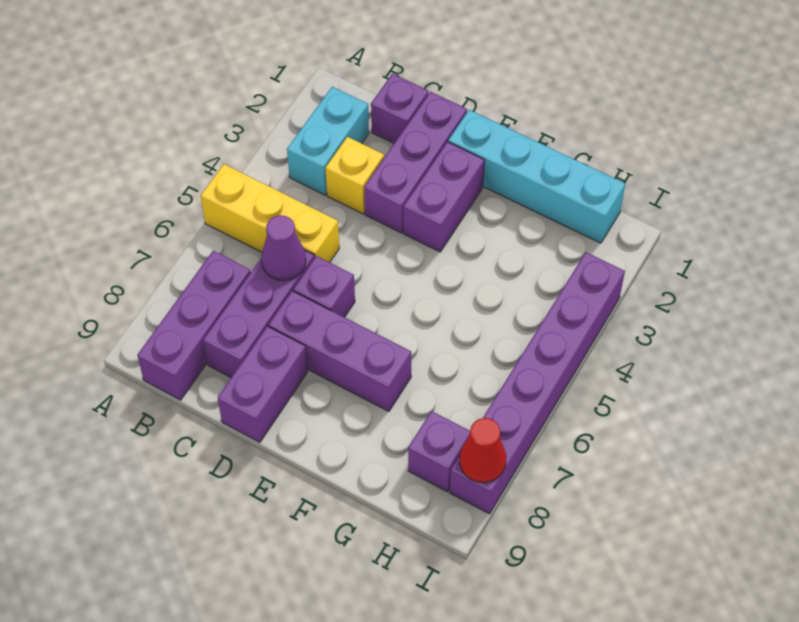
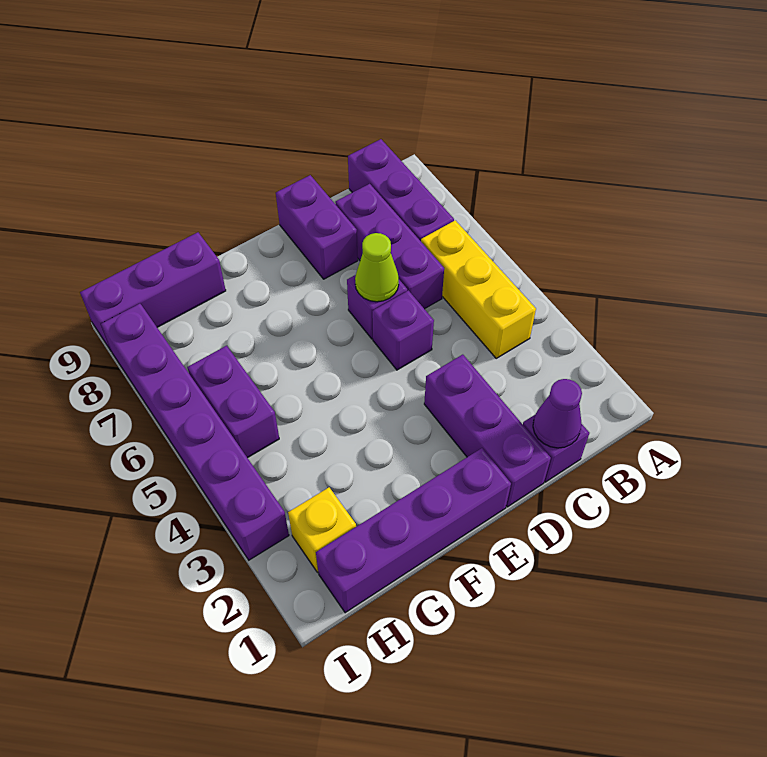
yellow 1x3 brick [201,164,339,262] -> yellow 1x3 brick turned to [421,220,536,358]
cyan 1x2 brick [287,87,369,195] -> none
yellow 1x1 brick [325,137,384,214] -> yellow 1x1 brick moved to [288,487,356,572]
purple 1x1 cone [261,215,306,280] -> purple 1x1 cone moved to [533,379,582,448]
none -> lime 1x1 cone [355,233,399,302]
purple 1x3 brick [269,291,411,411] -> purple 1x3 brick moved to [80,232,226,352]
cyan 1x4 brick [448,110,625,243] -> purple 1x4 brick [316,448,511,613]
purple 1x2 brick [403,142,484,252] -> purple 1x2 brick moved to [187,346,279,458]
purple 1x1 brick [408,411,470,492] -> purple 1x1 brick moved to [372,290,434,370]
red 1x1 cone [460,418,506,483] -> none

